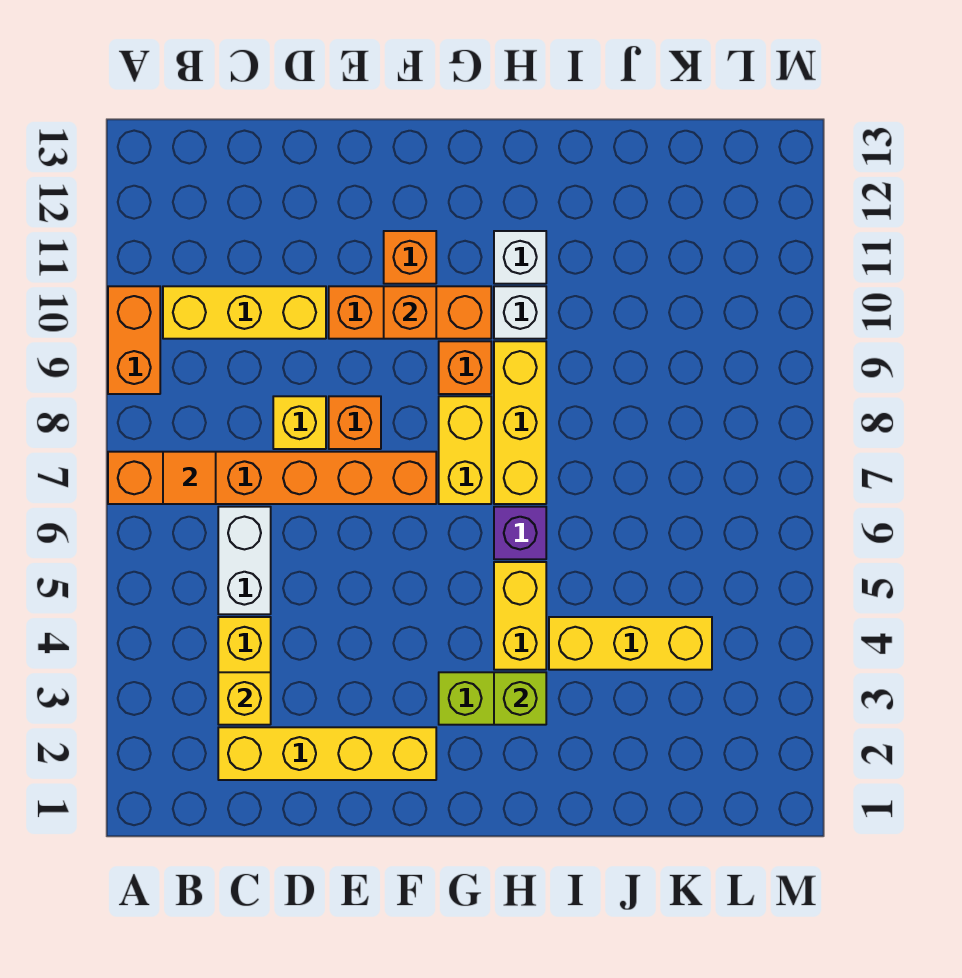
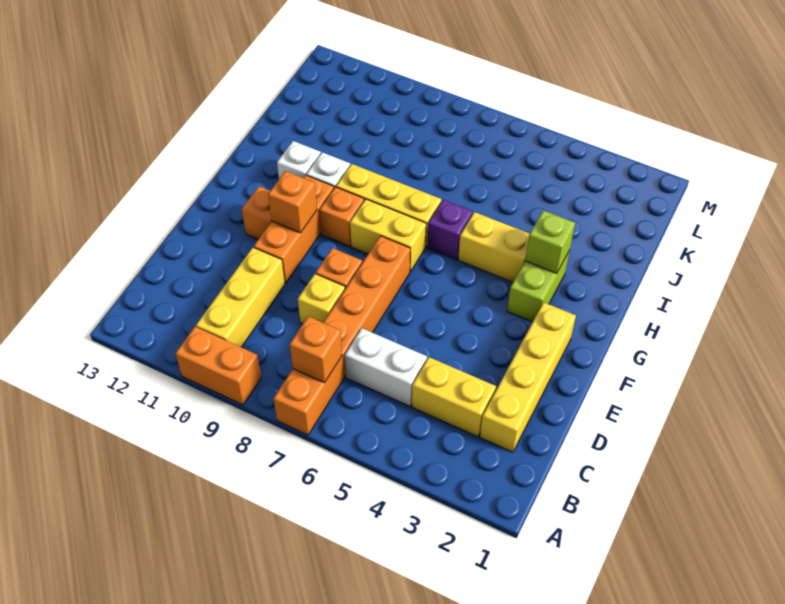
orange 1x1 tile [163,452,216,504] -> orange 1x1 brick [290,316,342,383]
yellow 1x1 brick [218,672,271,725] -> none
yellow 1x3 brick [549,617,712,670] -> none

